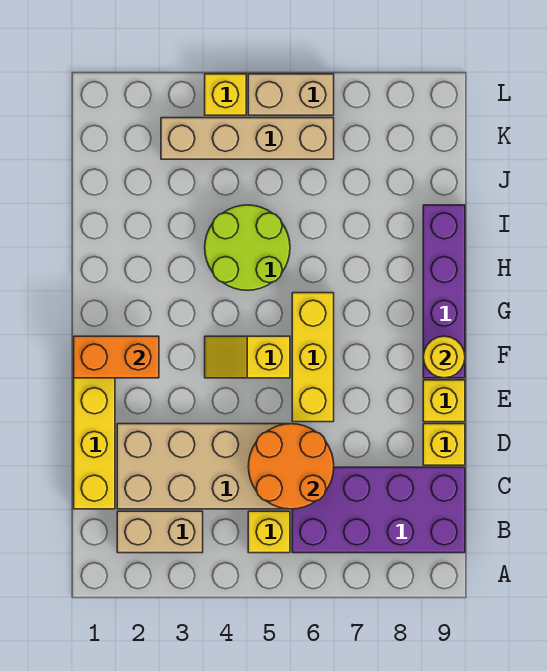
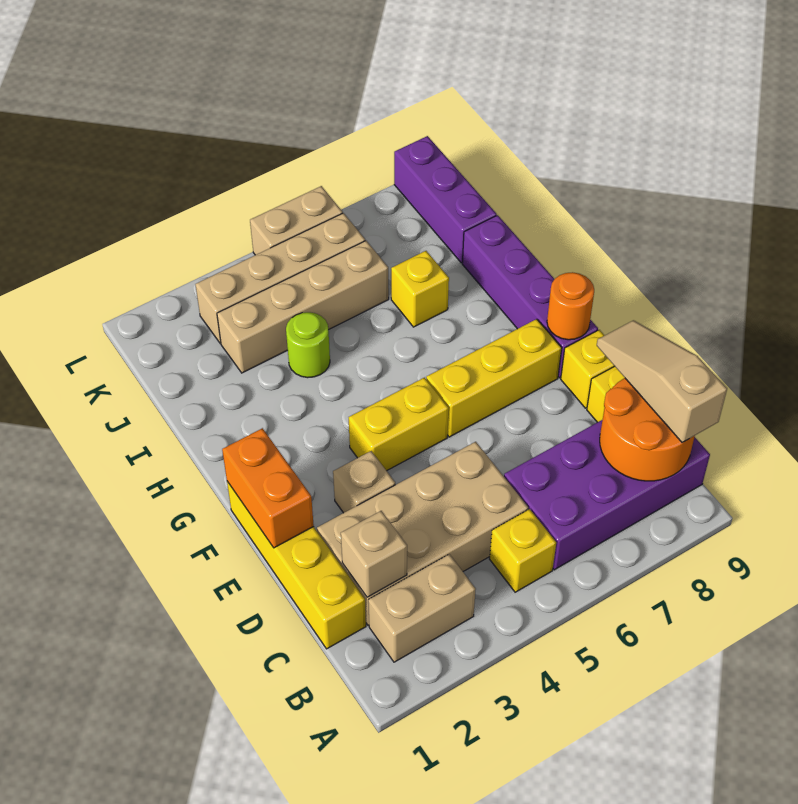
none -> tan 1x3 slope [597,320,727,443]
none -> tan 1x1 brick [341,511,407,597]
orange 2x2 round brick [248,424,334,509] -> orange 2x2 round brick moved to [600,378,695,481]
none -> tan 1x1 brick [333,451,395,513]
yellow 1x3 brick [292,293,334,422] -> yellow 1x3 brick turned to [426,319,562,437]
orange 1x2 brick [74,336,159,378] -> orange 1x2 brick turned to [222,428,314,548]
yellow 1x2 slope [205,336,290,378] -> yellow 1x2 brick [349,378,449,471]
yellow 1x1 round brick [423,336,465,378] -> orange 1x1 round brick [547,272,594,340]
lime 2x2 round brick [205,205,290,290] -> lime 1x1 round brick [286,312,330,378]
none -> tan 1x4 brick [217,241,389,373]
none -> purple 1x3 brick [394,136,497,263]
yellow 1x1 brick [205,74,246,115] -> yellow 1x1 brick moved to [391,251,449,327]

